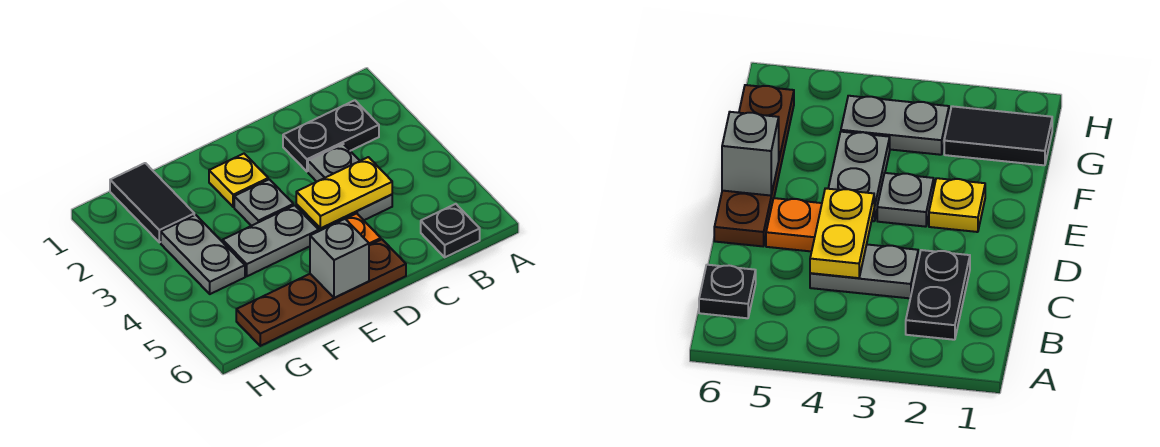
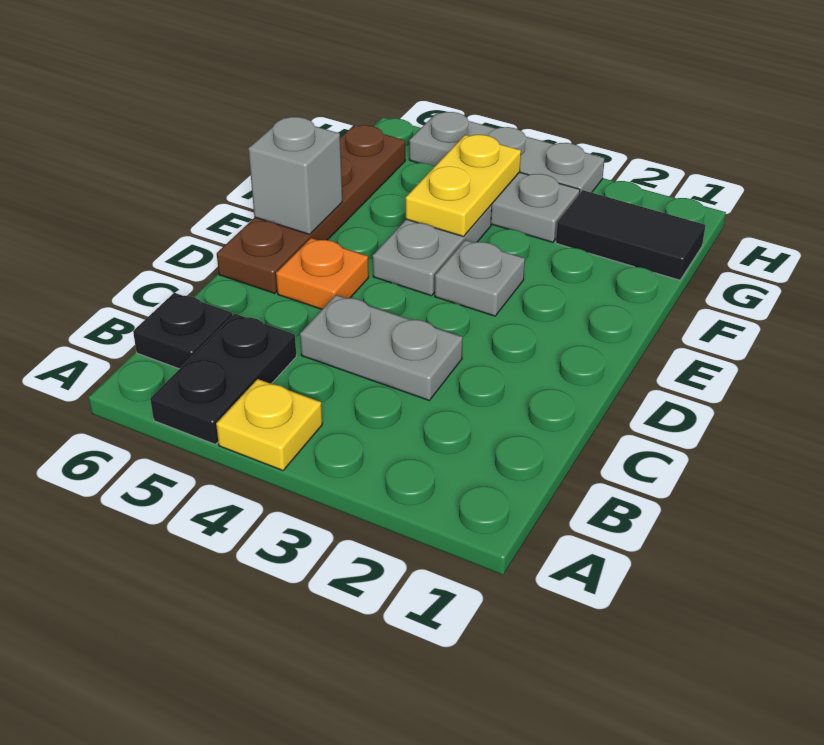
black 1x2 plate [283,100,379,171] -> black 1x2 plate moved to [150,314,296,445]
yellow 1x2 plate [296,157,392,228] -> yellow 1x2 plate moved to [406,135,521,237]
yellow 1x1 plate [209,154,268,207] -> yellow 1x1 plate moved to [216,379,322,471]
none -> grey 1x3 plate [409,112,605,194]

